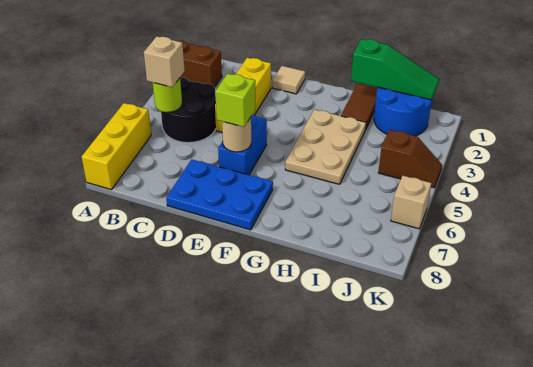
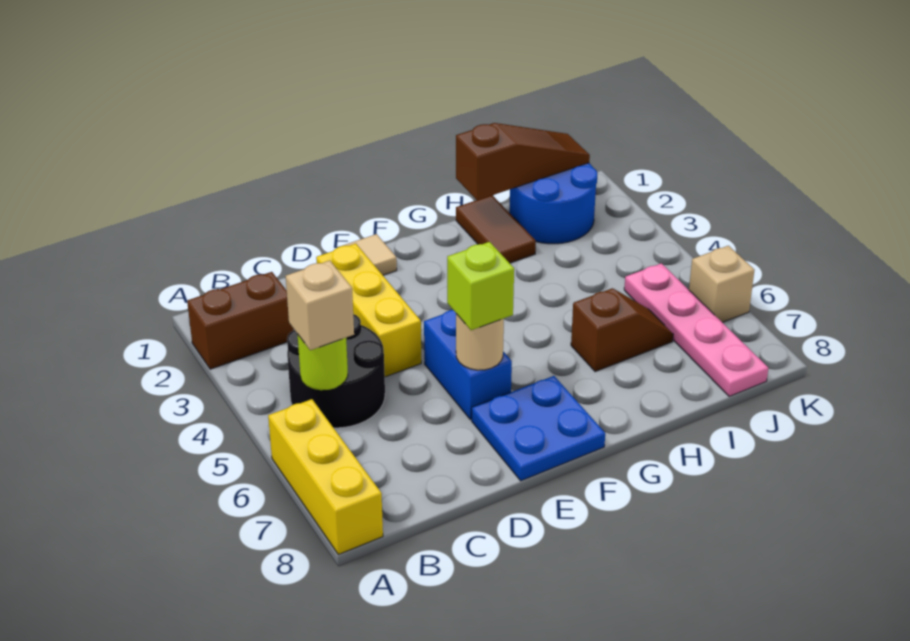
blue 2x3 plate [166,159,273,230] -> blue 2x2 plate [472,376,605,481]
tan 2x3 plate [285,109,366,184] -> none
green 1x3 slope [351,39,439,100] -> brown 1x3 slope [456,123,590,200]
brown 1x2 slope [378,130,442,188] -> brown 1x2 slope moved to [571,288,673,372]
none -> pink 1x4 plate [624,263,768,397]

